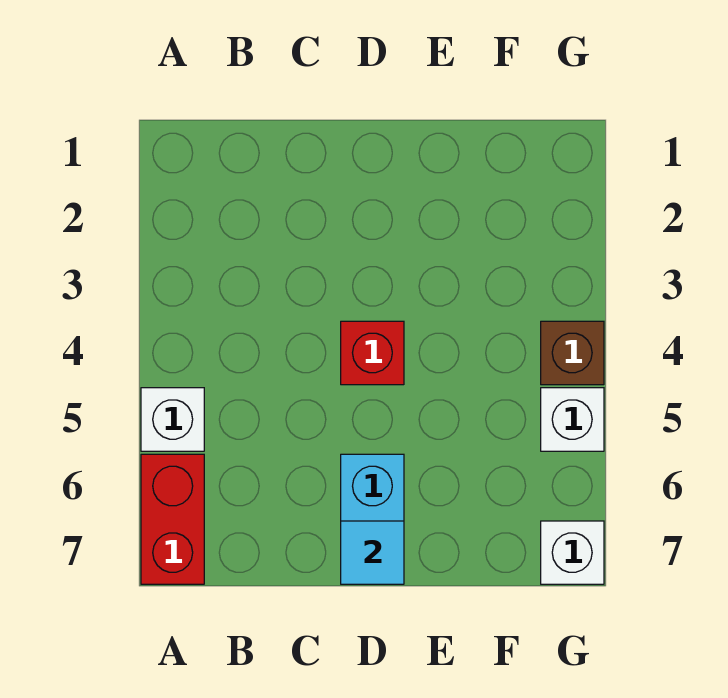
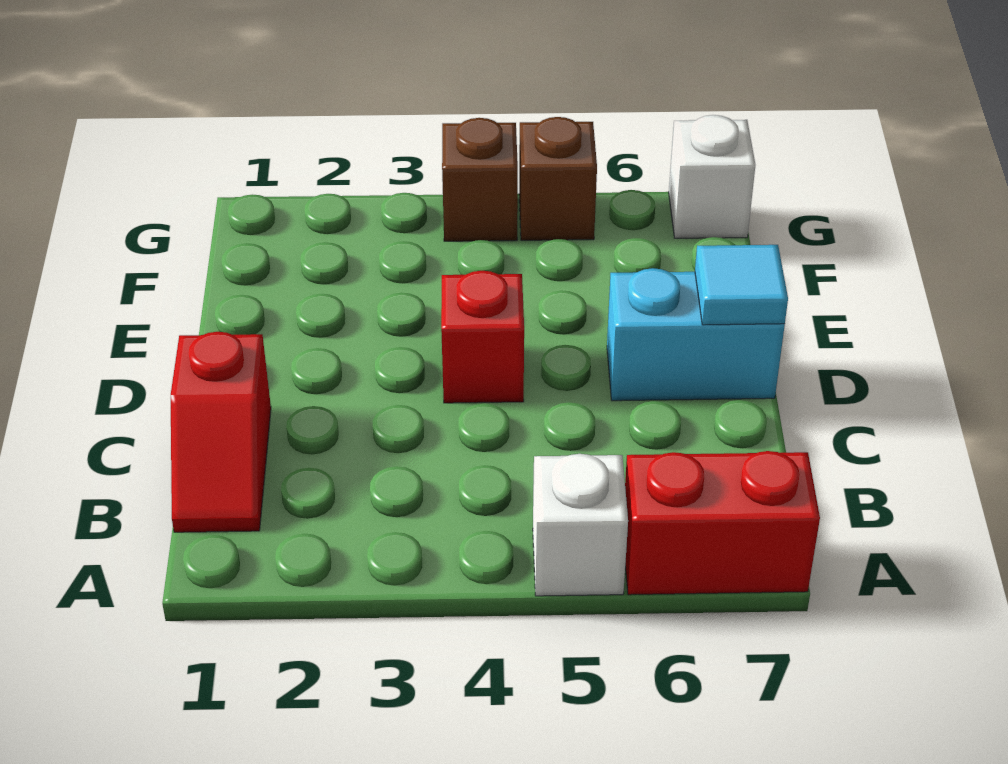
none -> red 1x2 slope [171,332,271,532]
white 1x1 brick [541,388,604,451] -> brown 1x1 brick [519,117,597,240]

